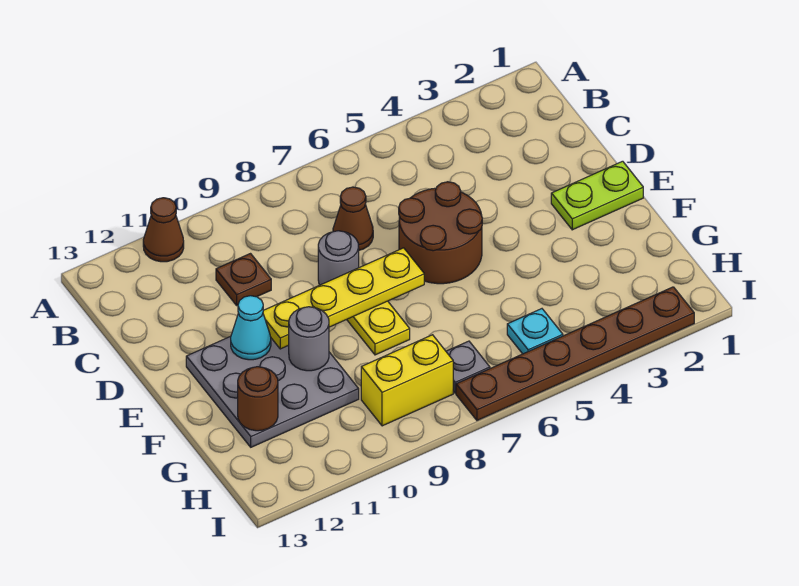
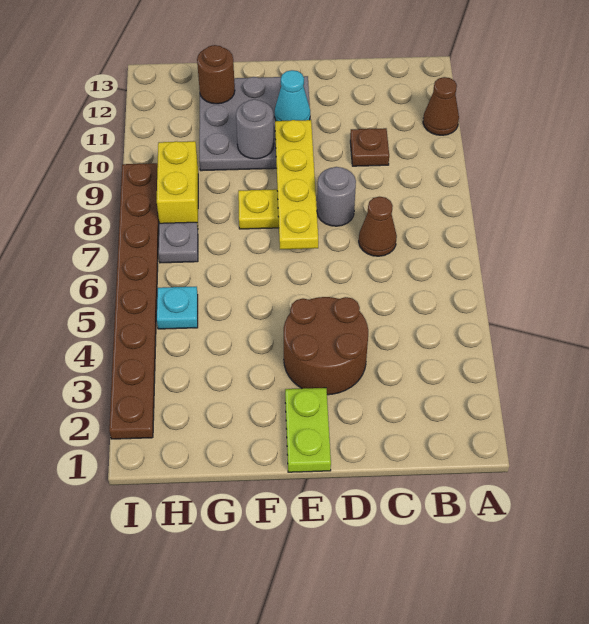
brown 2x2 round brick [399,182,482,284] -> brown 2x2 round brick moved to [284,297,368,395]
brown 1x6 plate [456,287,694,420] -> brown 1x8 plate [109,163,159,439]

